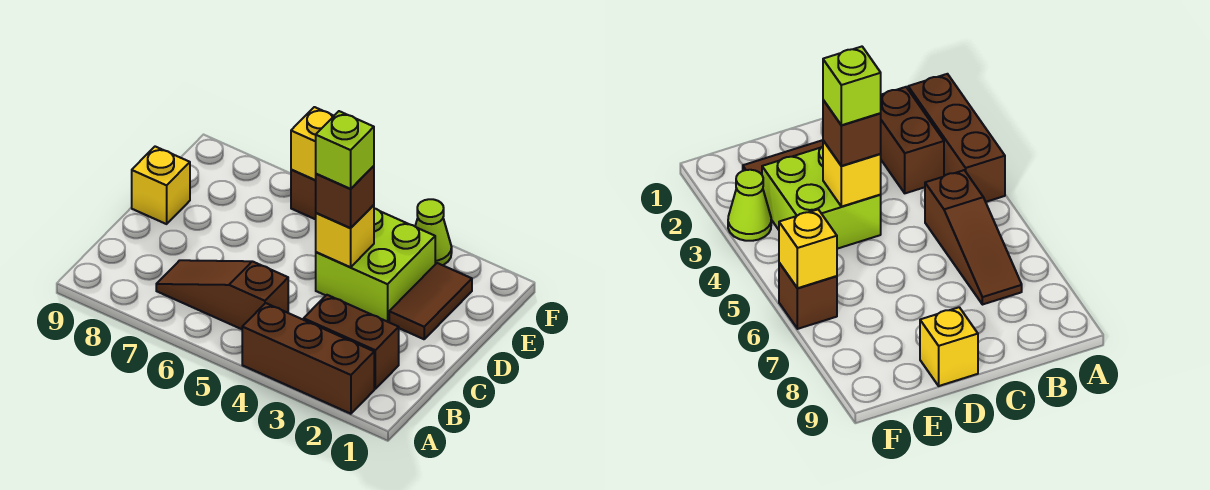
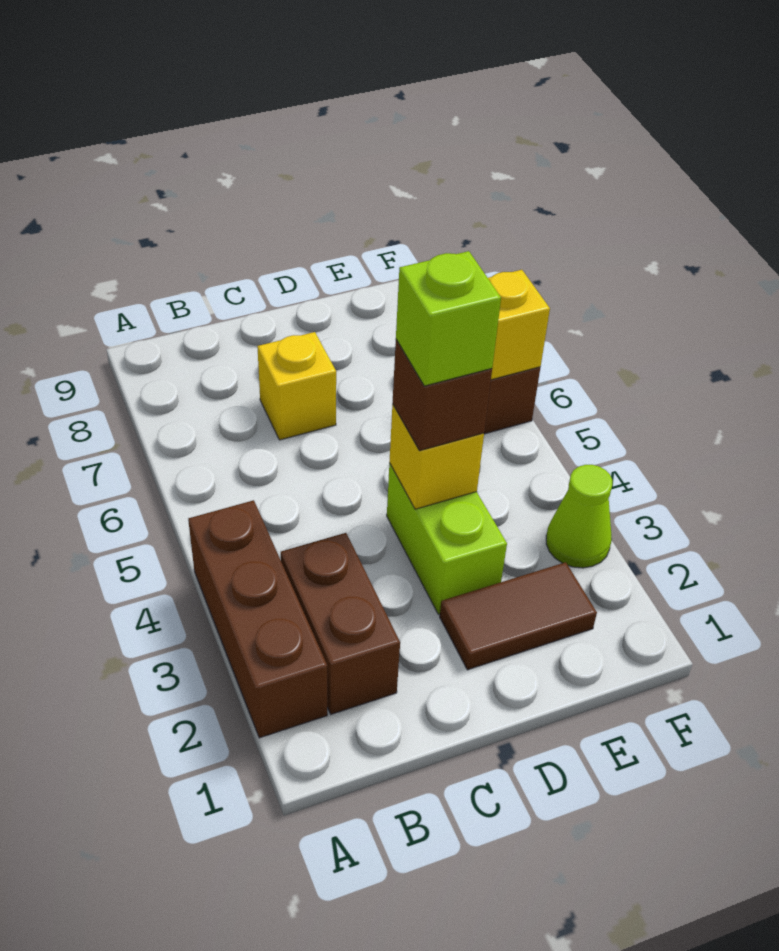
brown 1x3 slope [156,260,288,329] -> none
lime 2x2 brick [316,208,435,322] -> lime 1x2 brick [387,463,507,614]
yellow 1x1 brick [132,147,190,224] -> yellow 1x1 brick moved to [257,332,336,440]

